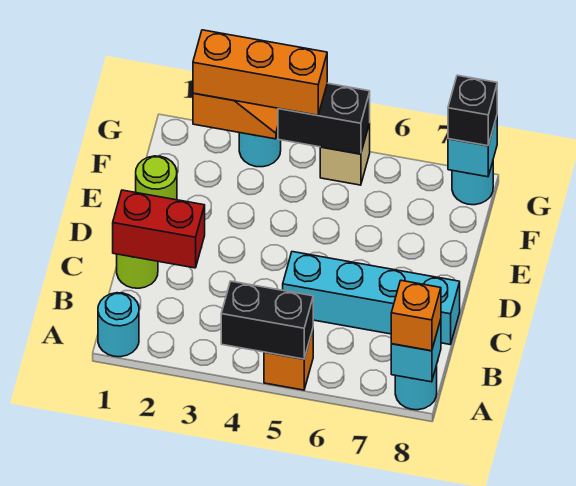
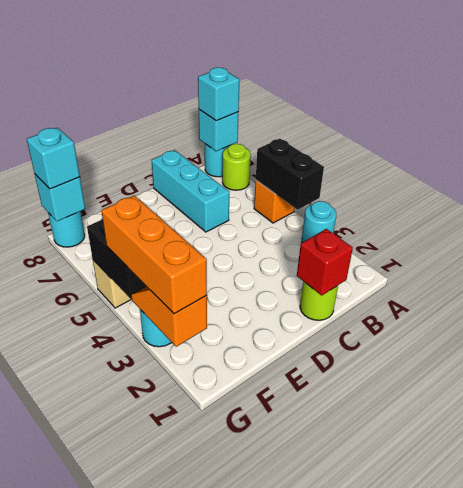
cyan 1x1 round brick [98,293,139,357] -> cyan 1x1 round brick moved to [302,201,336,242]
orange 1x1 brick [391,281,441,351] -> cyan 1x1 brick [198,68,239,121]
red 1x2 brick [113,190,205,268] -> red 1x1 brick [297,229,353,295]
cyan 1x4 brick [283,252,460,345] -> cyan 1x3 brick [152,150,229,232]
lime 1x1 round brick [136,156,177,200] -> lime 1x1 round brick moved to [222,144,251,190]
black 1x1 brick [448,75,497,146] -> cyan 1x1 brick [27,128,80,189]

